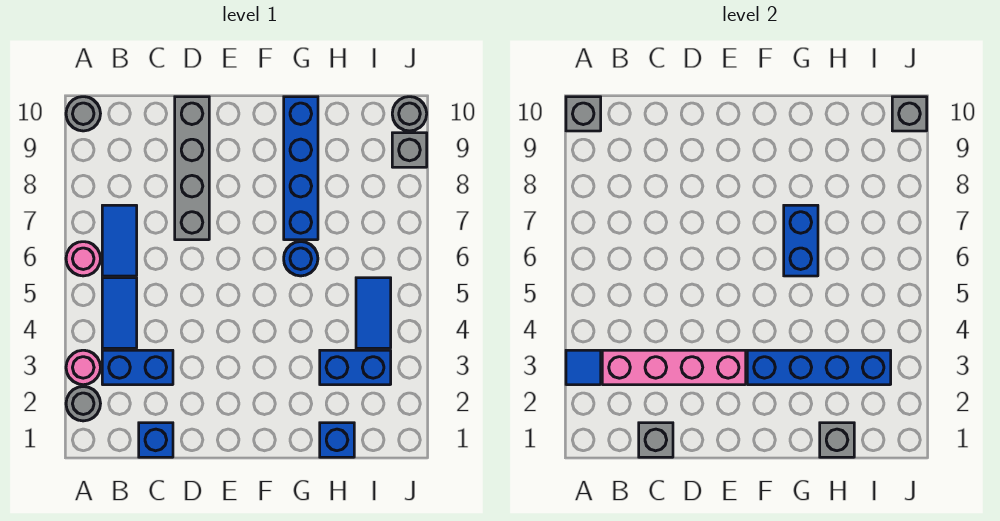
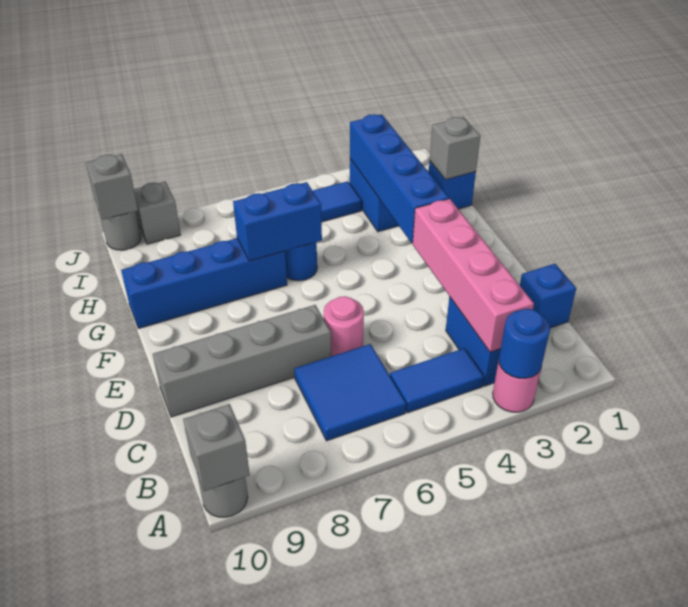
grey 1x1 round brick [66,387,101,421] -> none
blue 1x1 tile [566,350,601,385] -> blue 1x1 round brick [499,309,550,379]
pink 1x1 round brick [66,242,101,276] -> pink 1x1 round brick moved to [324,296,364,356]
blue 1x2 tile [102,205,137,276] -> blue 2x2 tile [294,344,406,441]
grey 1x1 brick [639,423,673,457] -> none

